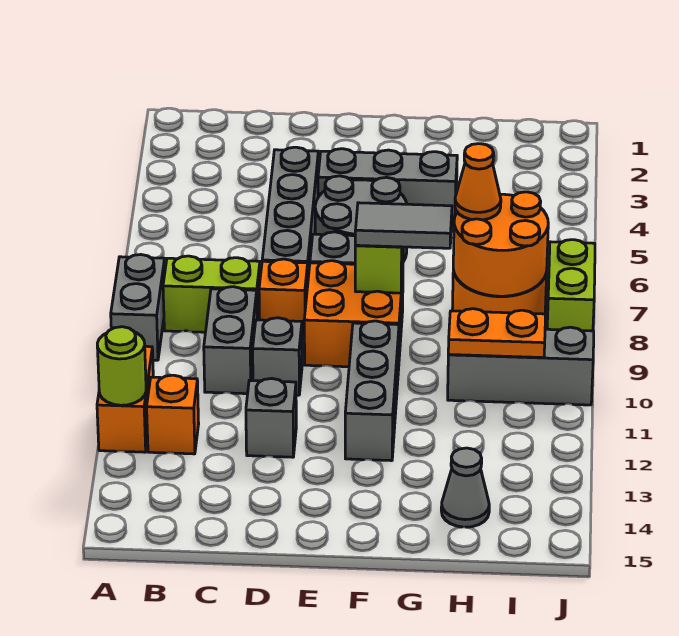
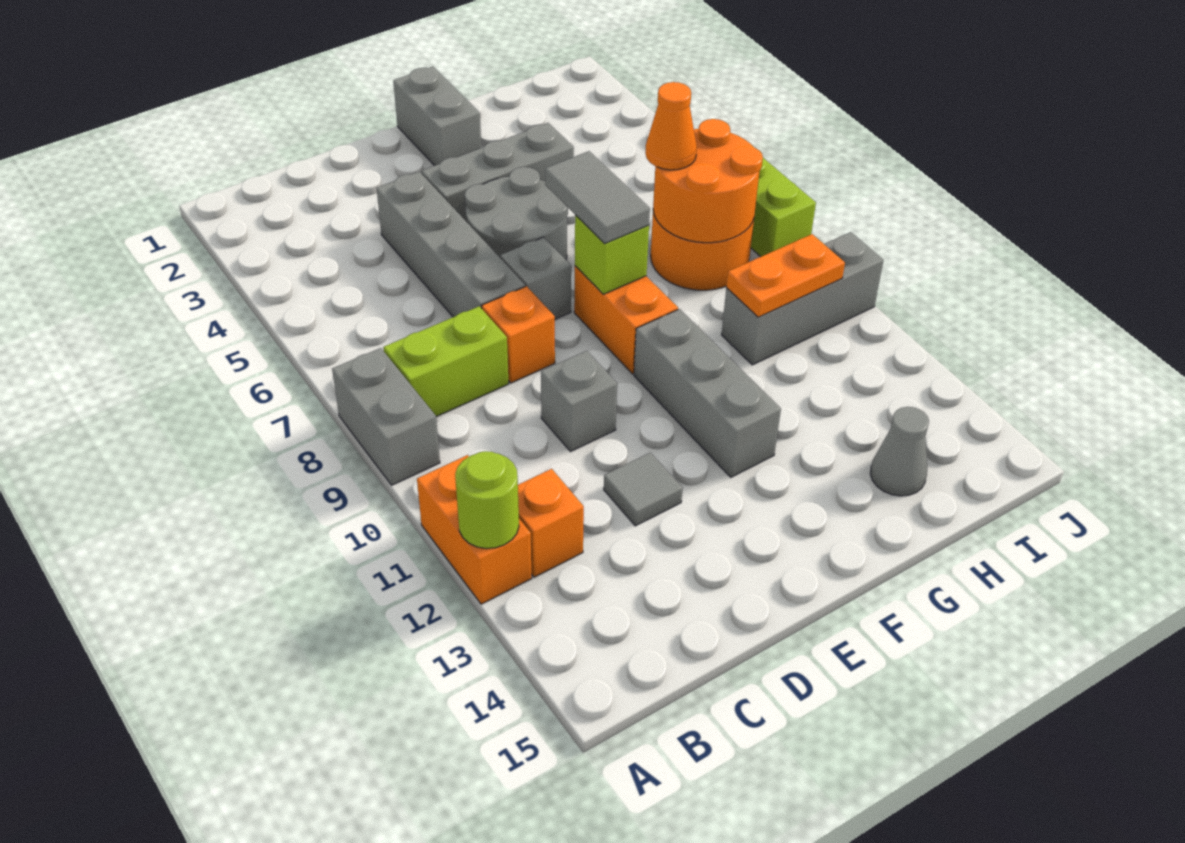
grey 1x2 brick [204,287,257,394] -> grey 1x2 brick moved to [393,67,481,166]
grey 1x1 brick [246,379,296,457] -> grey 1x1 tile [604,453,683,526]
orange 2x2 brick [304,261,403,367] -> orange 1x2 brick [574,266,678,374]
grey 1x2 tile [355,203,452,248] -> grey 1x2 tile turned to [545,151,650,244]

